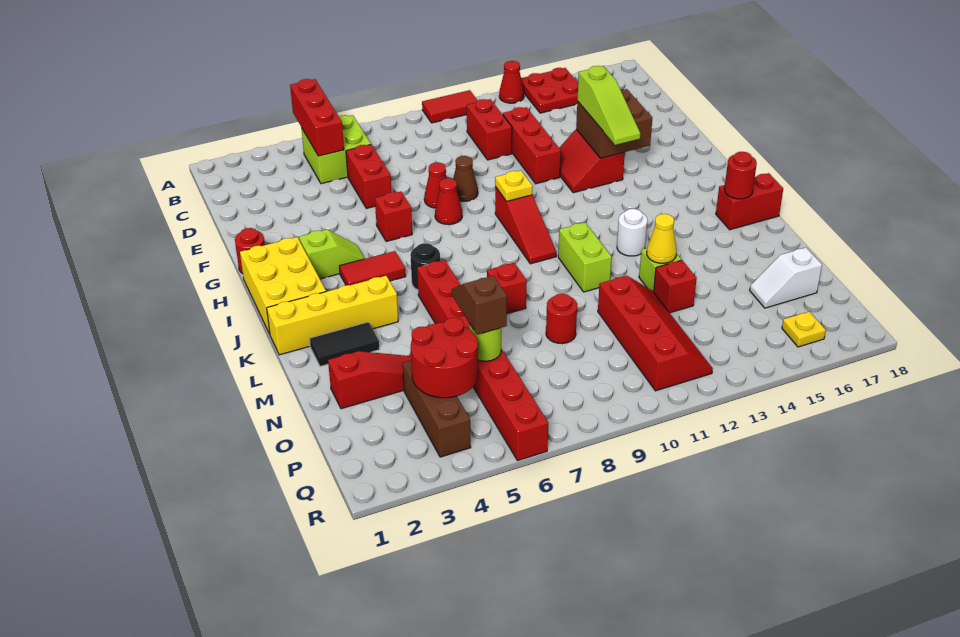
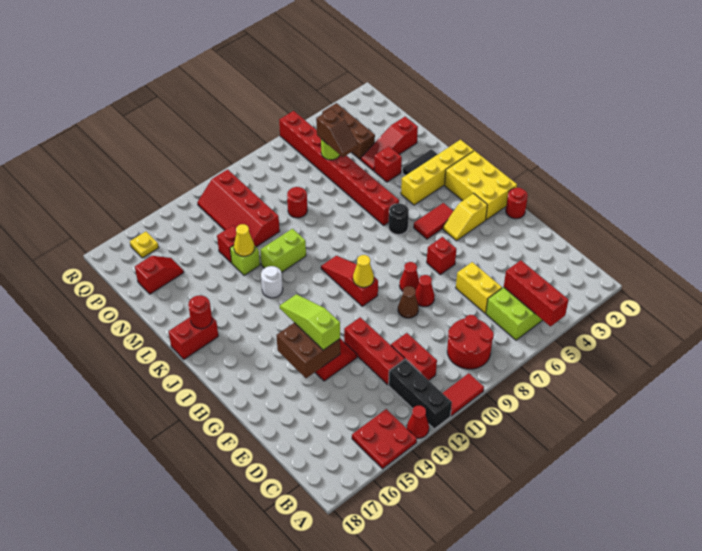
none -> black 1x3 brick [389,359,452,429]
red 1x2 brick [346,145,391,208] -> yellow 1x2 brick [456,262,502,313]
lime 1x2 slope [299,229,365,279] -> yellow 1x2 slope [443,193,487,241]
yellow 1x1 plate [495,170,533,201] -> yellow 1x1 cone [353,255,374,287]
lime 1x2 brick [558,223,612,292] -> lime 1x2 brick turned to [260,229,306,272]
red 1x1 brick [487,263,527,314] -> red 1x1 brick moved to [374,146,402,182]
red 2x2 round brick [411,318,478,398] -> red 2x2 round brick moved to [447,315,494,369]
white 1x2 slope [750,248,822,308] -> red 1x2 slope [135,256,184,294]

